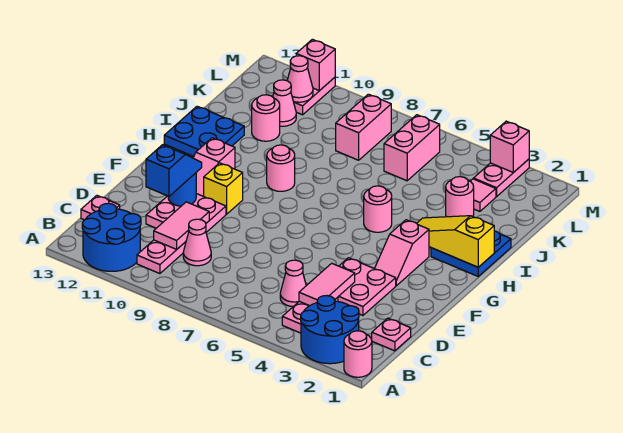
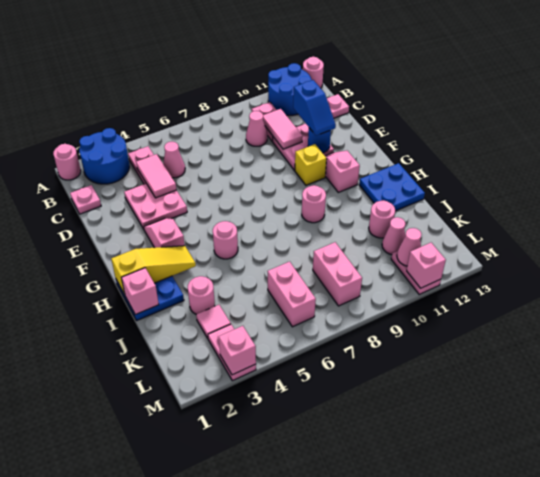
none -> pink 1x1 round brick [303,57,324,88]
none -> pink 1x1 brick [122,268,159,315]

